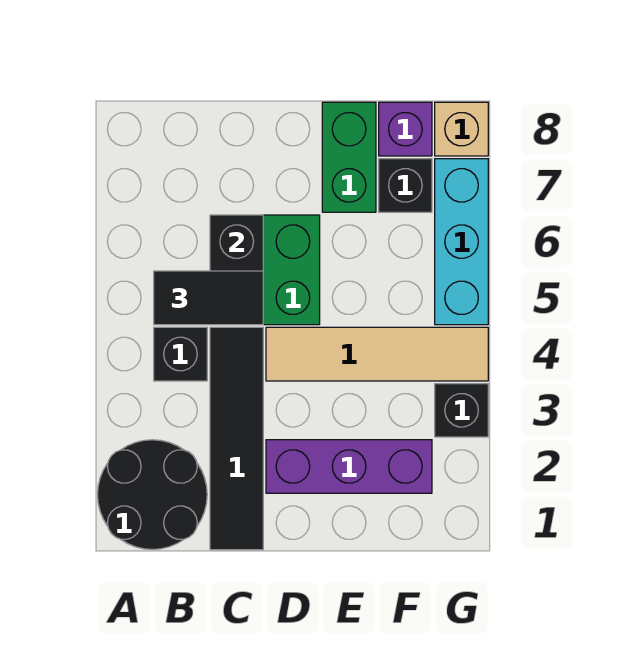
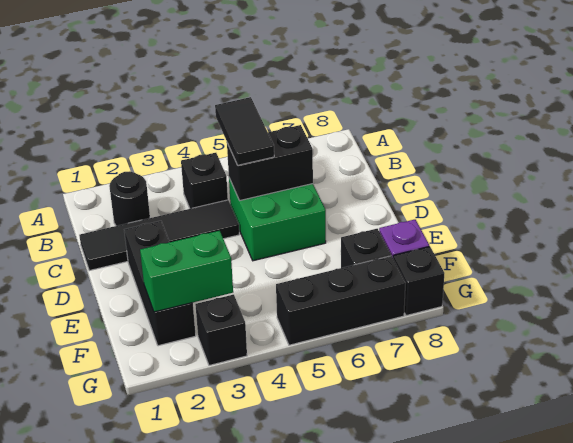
black 2x2 round brick [98,440,207,550] -> black 1x1 round brick [109,171,150,226]
purple 1x3 brick [266,440,432,493] -> black 1x3 brick [124,221,196,346]
tan 1x4 tile [266,327,488,381] -> none
green 1x2 brick [322,102,376,212] -> green 1x2 brick moved to [140,231,233,312]
cyan 1x3 brick [435,159,488,325] -> black 1x3 brick [276,256,405,345]
tan 1x1 brick [435,102,488,156] -> black 1x1 brick [393,246,444,316]

